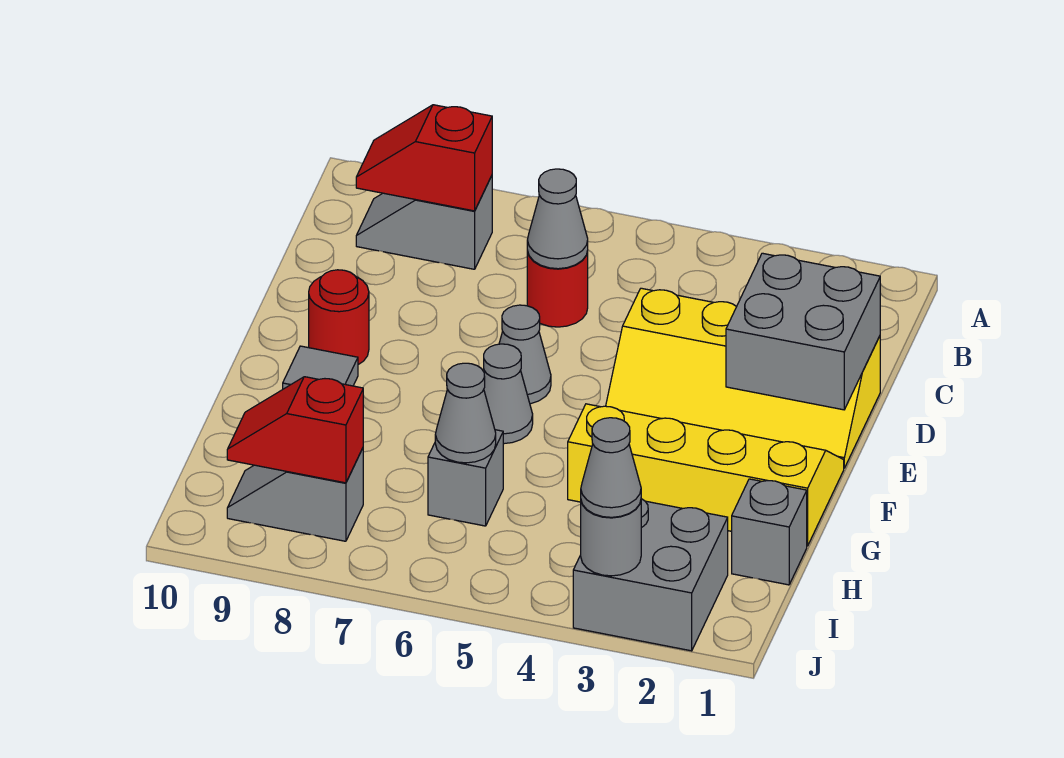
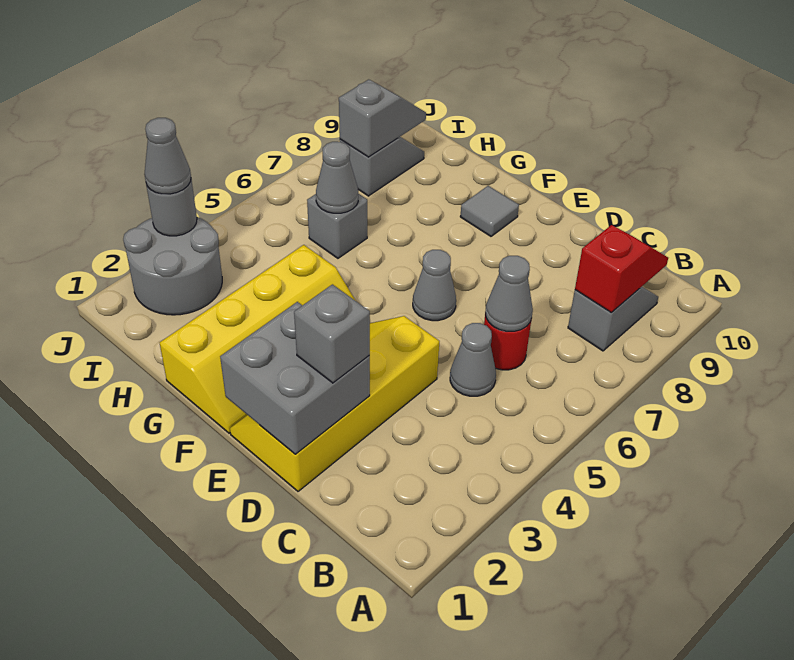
red 1x1 round brick [309,270,369,365] -> none
grey 1x1 cone [484,344,533,444] -> grey 1x1 cone moved to [450,323,496,396]
grey 1x1 brick [732,479,807,585] -> grey 1x1 brick moved to [294,284,370,383]
grey 2x2 brick [573,499,728,651] -> grey 2x2 round brick [123,217,222,315]
red 1x2 slope [227,377,363,483] -> grey 1x2 slope [339,80,426,157]

